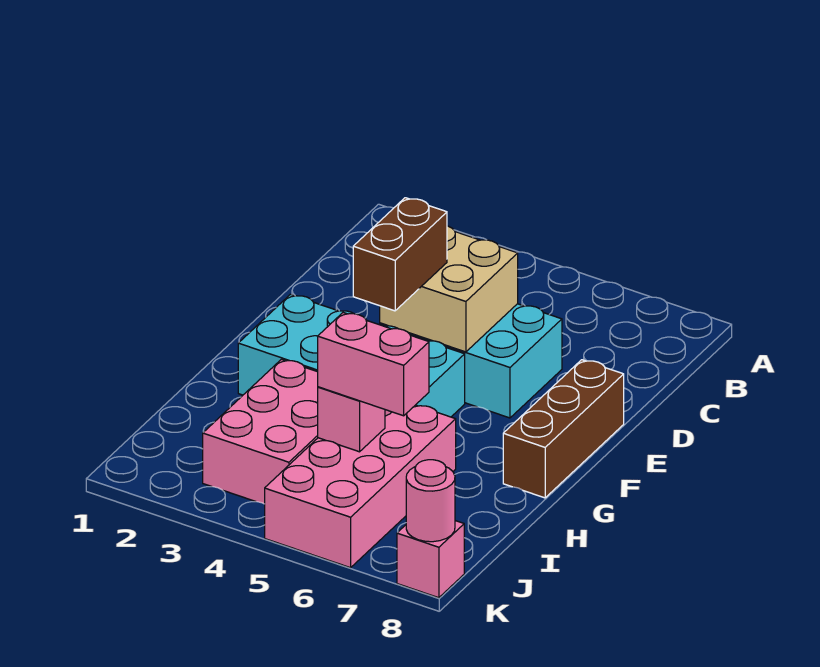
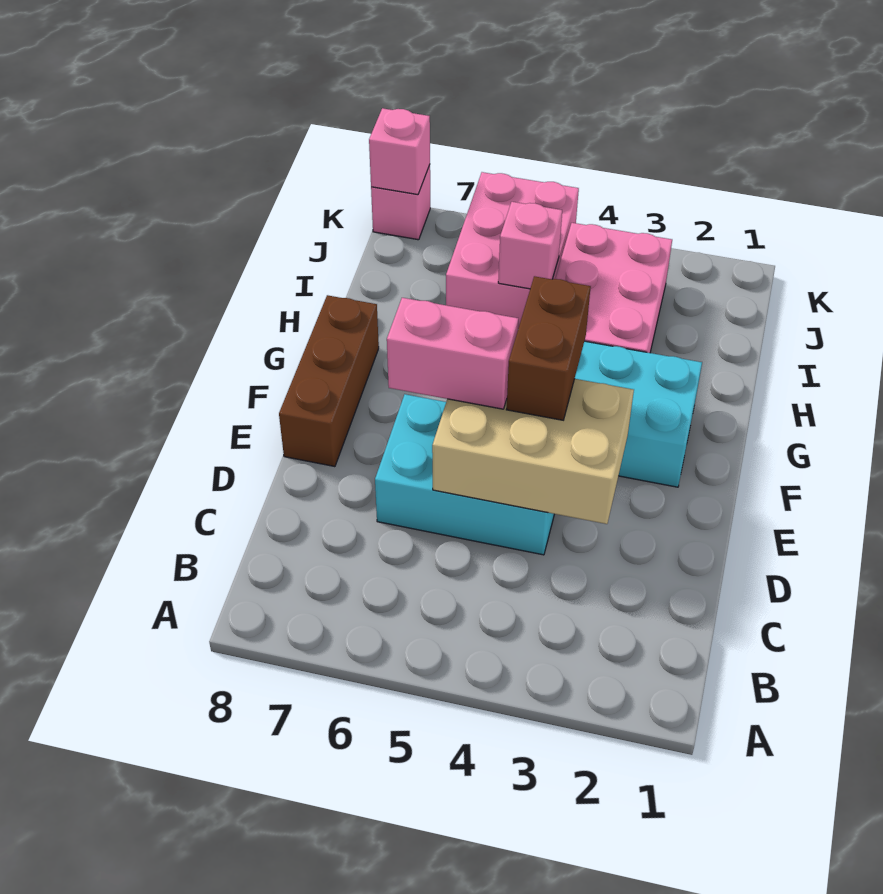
tan 2x2 brick [380,226,518,352] -> tan 2x3 brick [432,379,634,524]
pink 2x4 brick [265,405,456,568] -> pink 2x3 brick [446,172,579,328]
pink 1x2 brick [318,313,429,416] -> pink 1x2 brick moved to [387,298,518,409]
pink 1x1 round brick [406,460,455,542] -> pink 1x1 brick [369,108,430,195]

